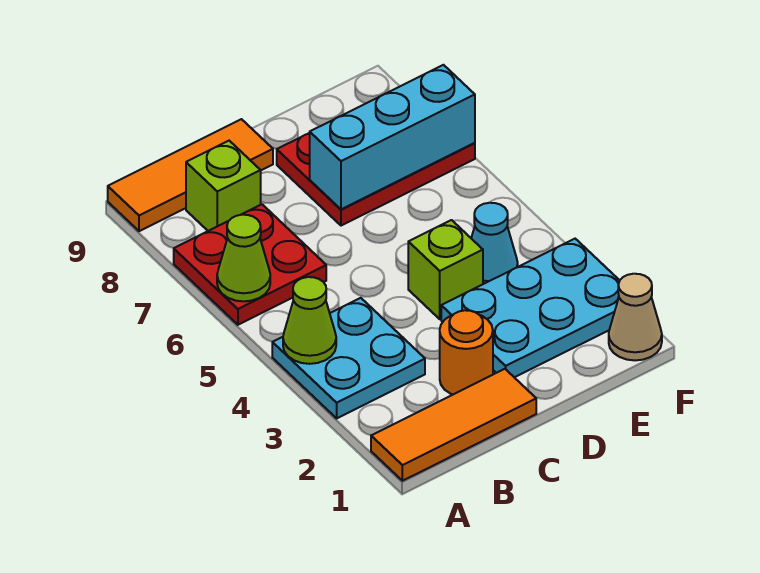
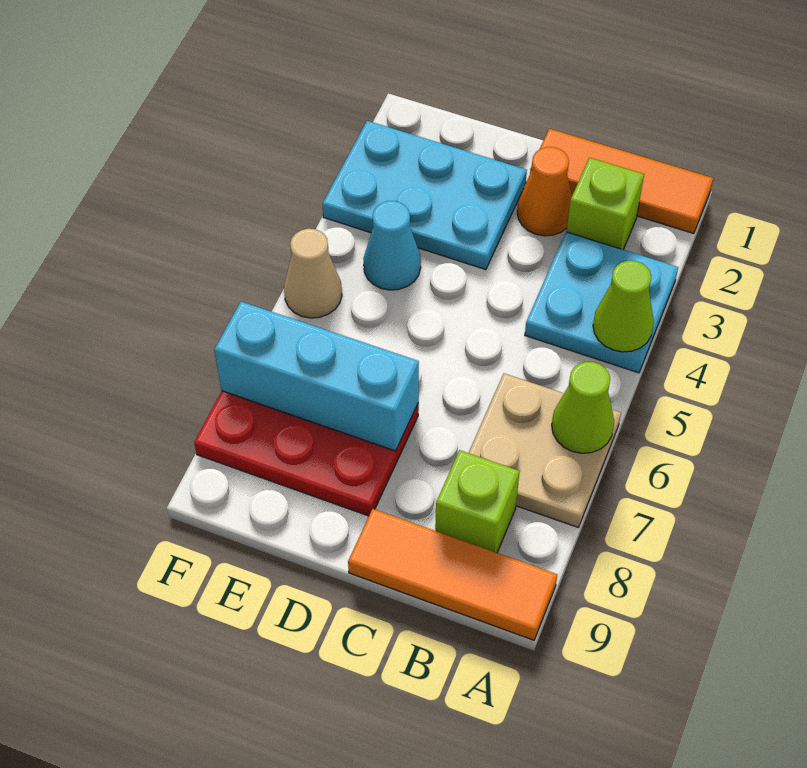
red 2x2 plate [174,204,326,325] -> tan 2x2 plate [469,374,621,527]
orange 1x1 round brick [440,310,493,394] -> orange 1x1 cone [517,147,572,236]
lime 1x1 brick [408,220,483,319] -> lime 1x1 brick moved to [567,158,644,250]
tan 1x1 cone [609,274,662,360] -> tan 1x1 cone moved to [284,229,342,318]

